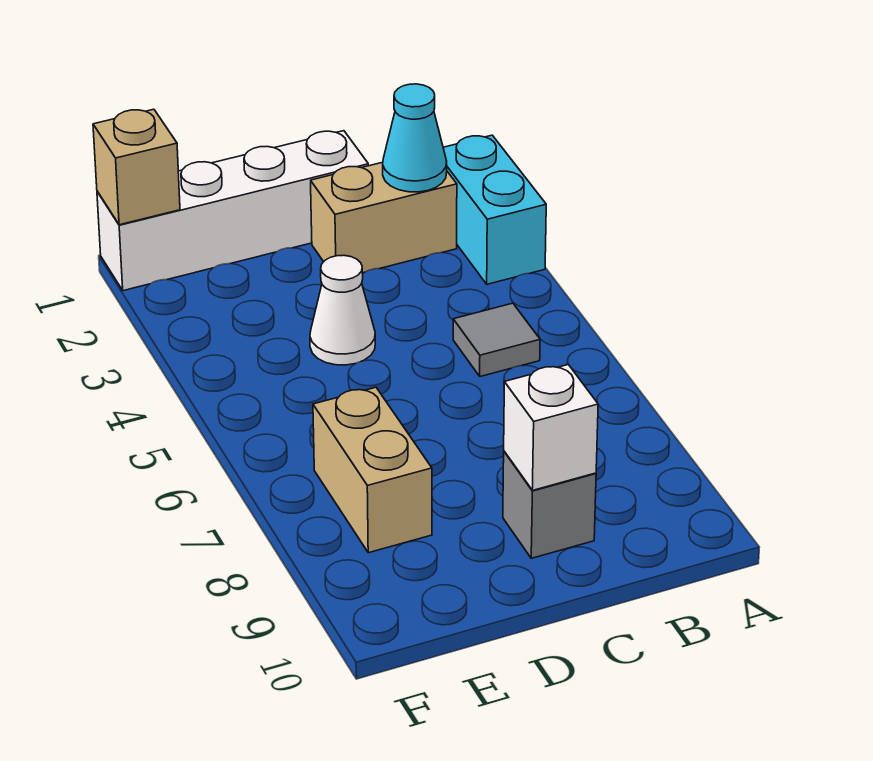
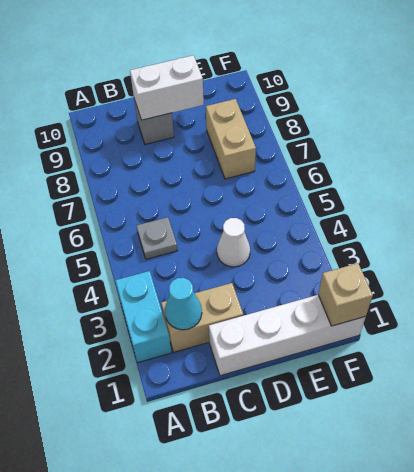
grey 1x1 tile [453,303,540,377] -> grey 1x1 plate [136,217,178,259]
white 1x1 brick [504,365,598,490] -> white 1x2 brick [130,55,204,120]

